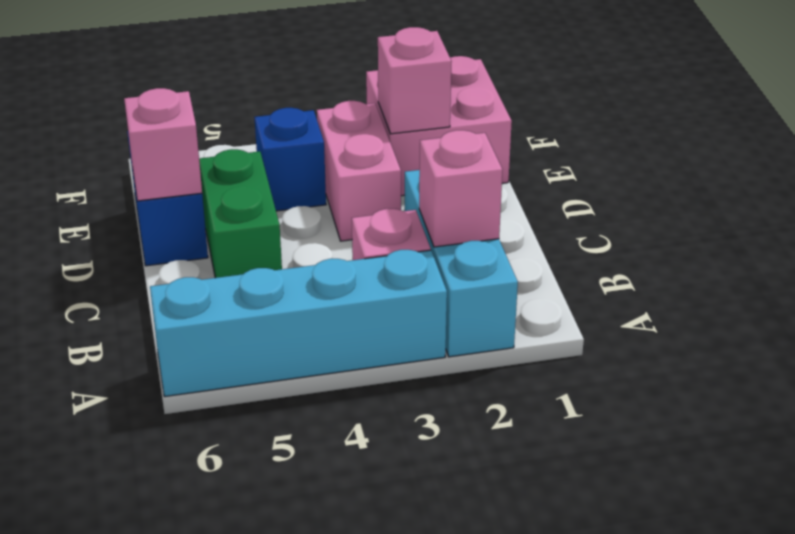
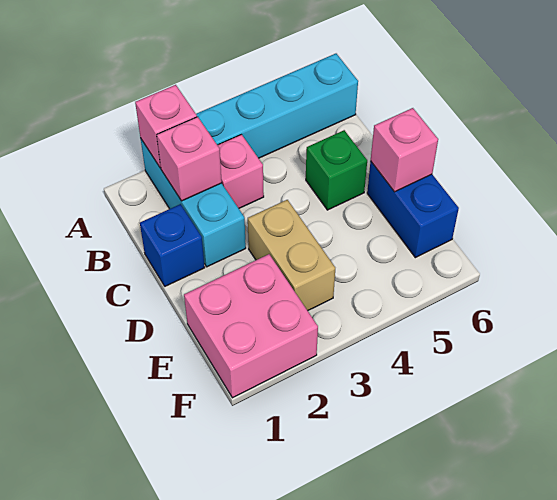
green 1x2 brick [199,149,282,278] -> green 1x1 brick [306,130,367,210]
pink 1x2 brick [317,101,401,241] -> tan 1x2 brick [248,200,335,311]
pink 1x1 brick [378,27,452,134] -> pink 1x1 brick moved to [135,85,197,168]
blue 1x1 brick [254,108,326,211] -> blue 1x1 brick moved to [140,204,205,286]

